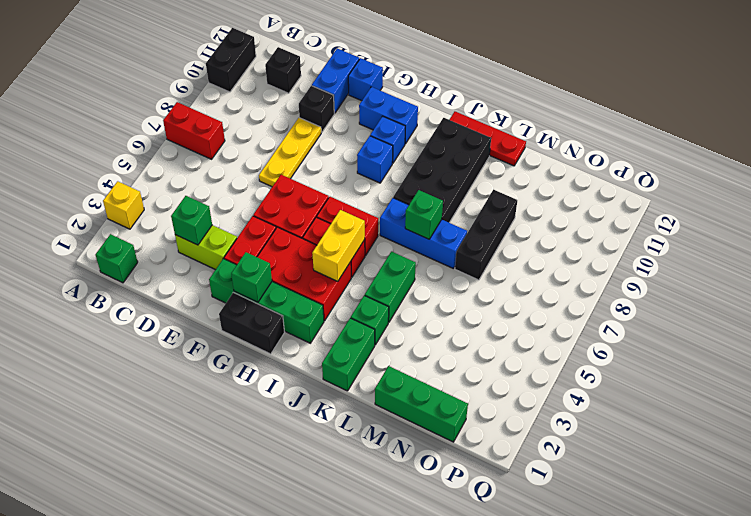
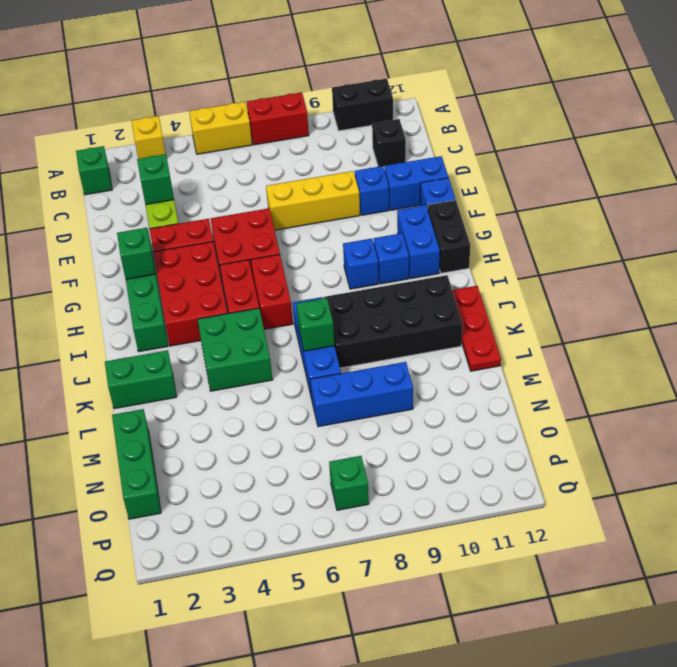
red 1x2 brick [163,102,225,159] -> red 1x2 brick turned to [247,92,309,145]
yellow 1x3 plate [259,118,321,187] -> yellow 1x3 brick [266,171,360,230]
black 1x1 brick [299,86,334,132] -> blue 1x1 brick [355,166,389,215]
black 1x2 brick [219,292,285,354] -> black 1x2 brick moved to [427,200,470,273]
yellow 1x2 brick [312,210,365,281] -> yellow 1x2 brick moved to [189,102,252,154]
green 1x1 brick [351,295,389,345] -> green 1x1 brick moved to [329,456,369,510]
green 1x2 brick [365,252,416,322] -> green 2x2 brick [197,308,272,391]
black 1x3 brick [455,190,517,280] -> blue 1x3 brick [310,362,413,427]

